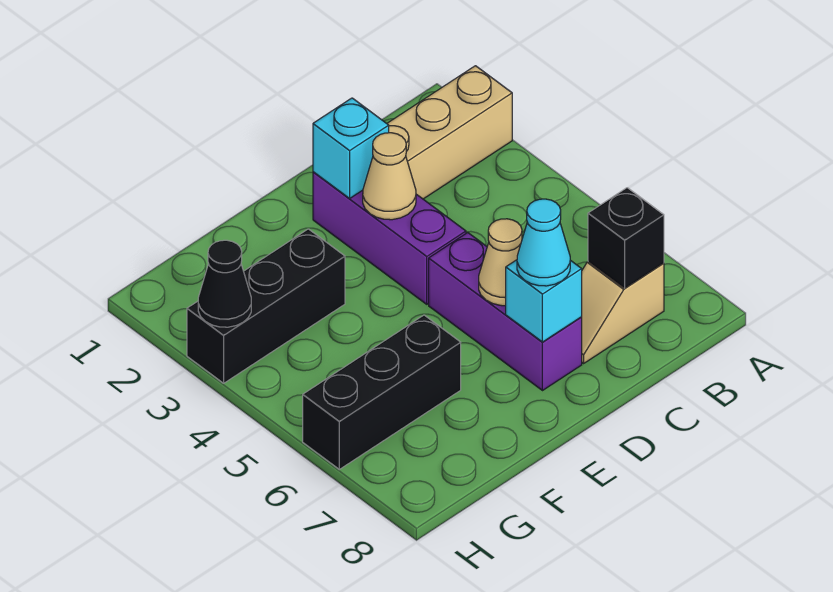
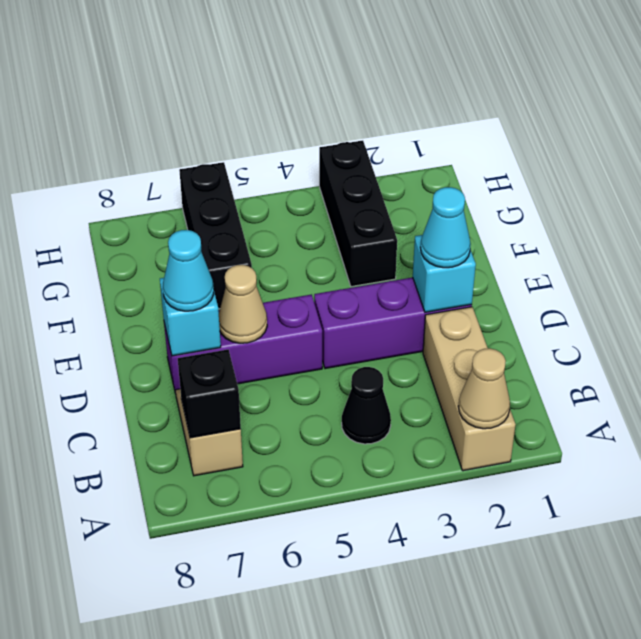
none -> cyan 1x1 cone [420,187,471,268]
tan 1x1 cone [363,133,416,220] -> tan 1x1 cone moved to [458,348,510,429]
black 1x1 cone [198,240,251,327] -> black 1x1 cone moved to [342,367,391,444]

